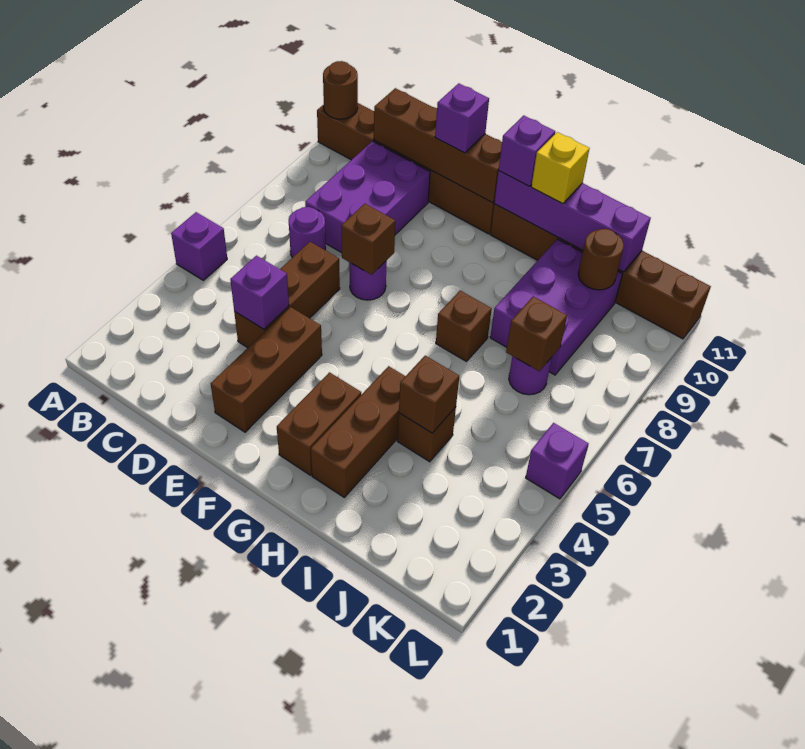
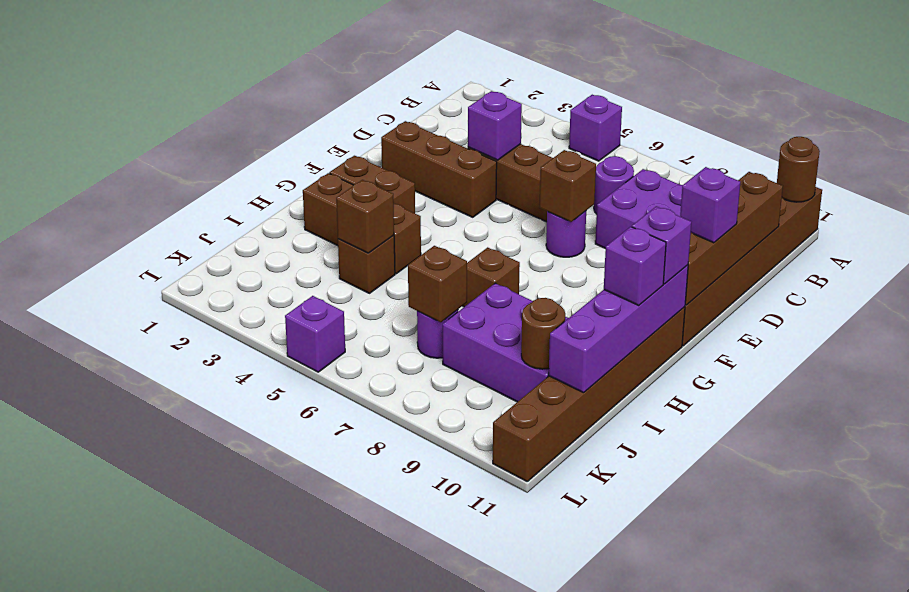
yellow 1x1 brick [531,132,590,204] -> purple 1x1 brick [604,227,666,305]

